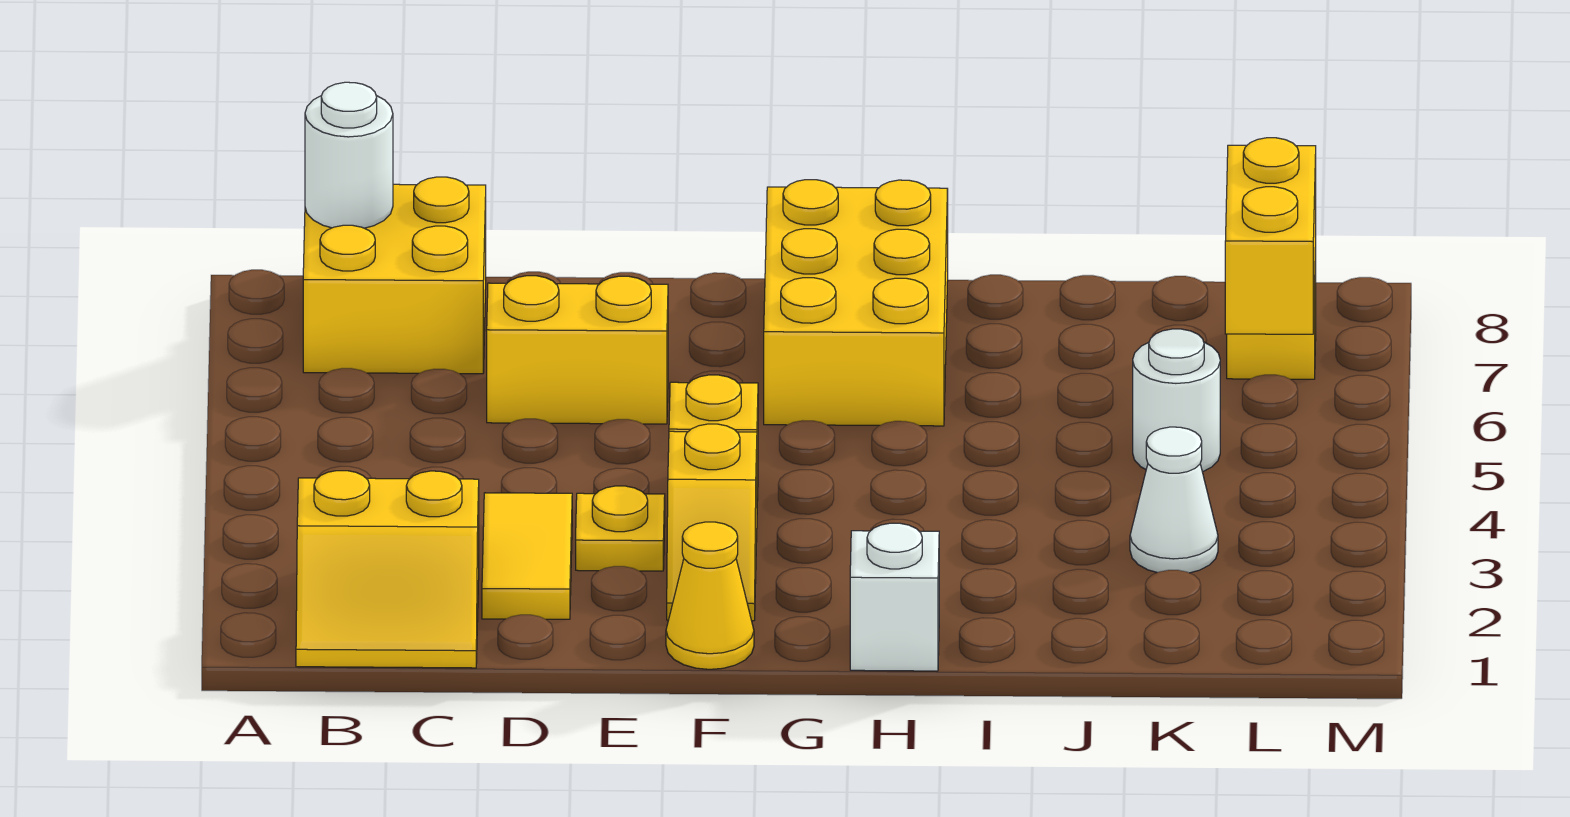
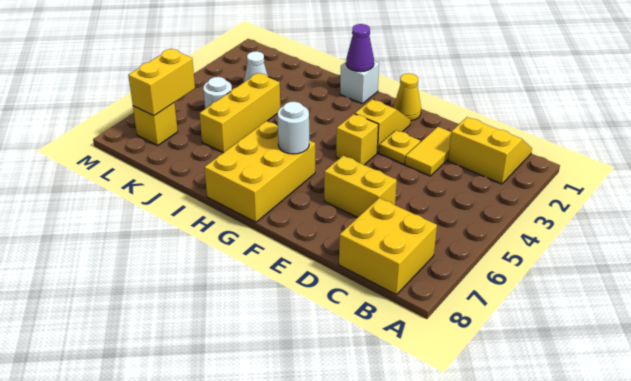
white 1x1 round brick [305,82,393,228] -> white 1x1 round brick moved to [277,102,309,154]
none -> purple 1x1 cone [346,24,374,72]
none -> yellow 1x3 brick [199,73,280,153]

